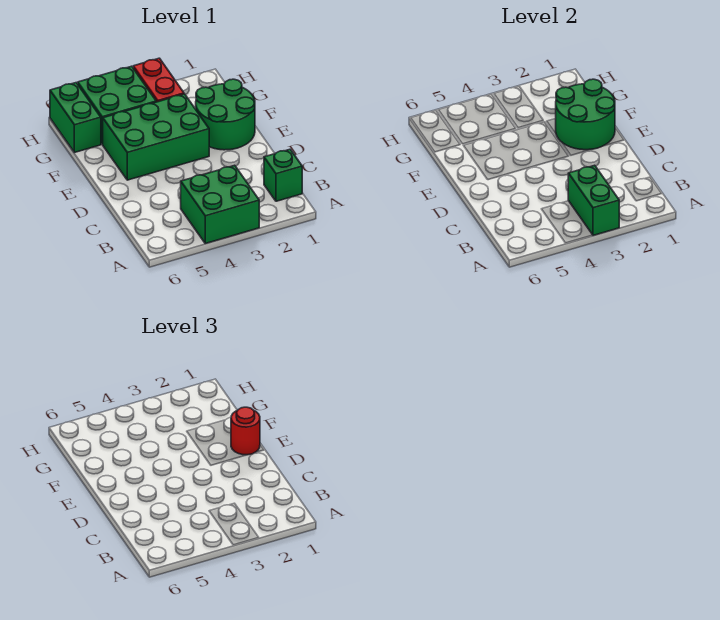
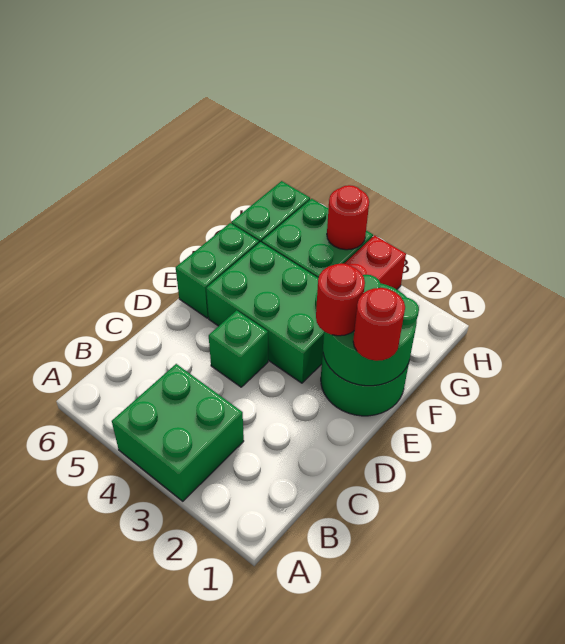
green 1x2 brick [568,165,619,235] -> green 1x2 brick moved to [176,223,259,318]
green 1x1 brick [264,149,302,201] -> green 1x1 brick moved to [209,310,268,387]
none -> red 1x1 round brick [316,263,365,336]
none -> red 1x1 round brick [327,185,369,250]

